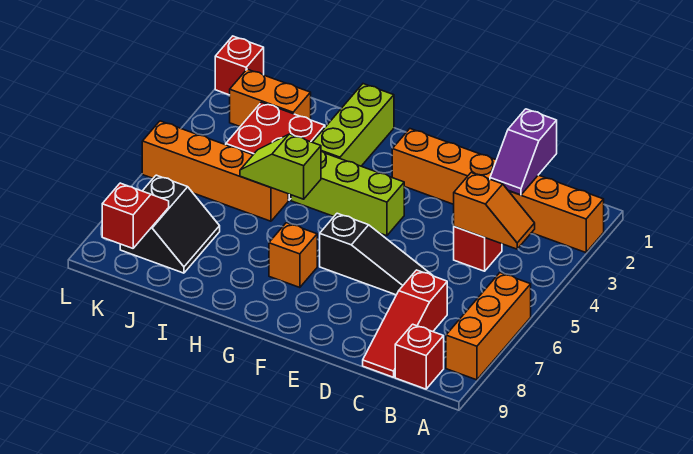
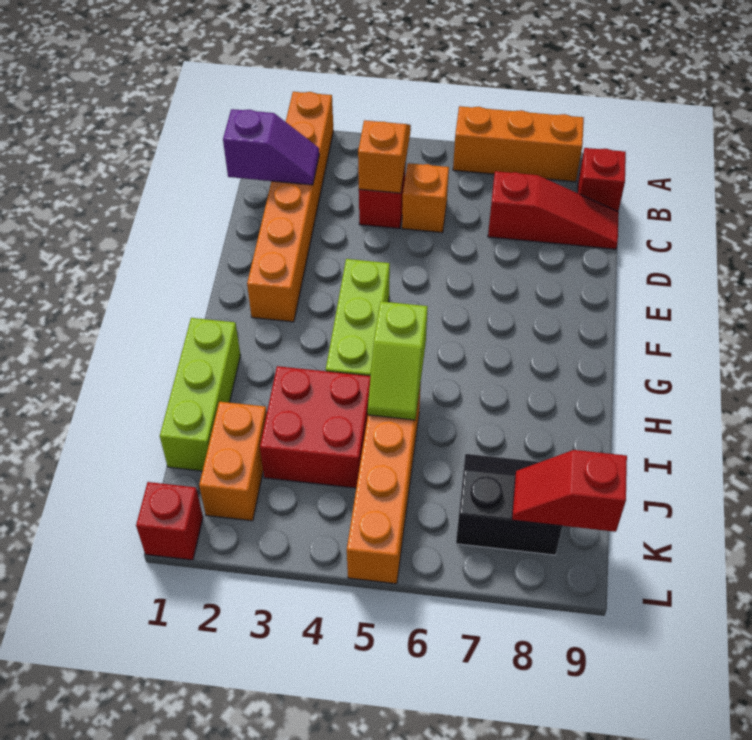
black 1x3 slope [320,213,433,295] -> none
orange 1x1 brick [269,223,317,288] -> orange 1x1 brick moved to [402,163,449,233]
lime 1x3 brick [312,84,394,166] -> lime 1x3 brick turned to [160,318,241,471]

